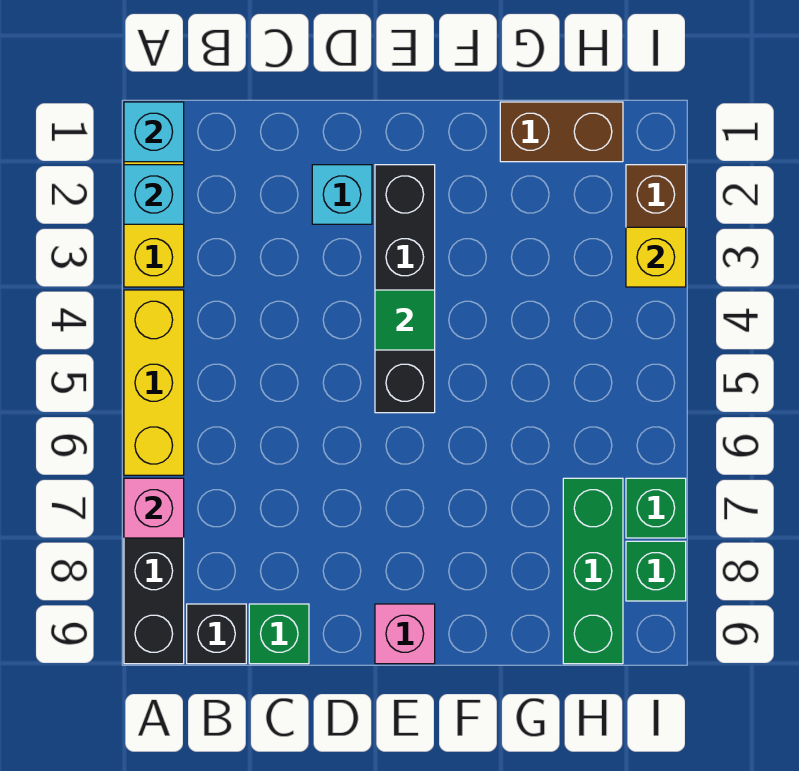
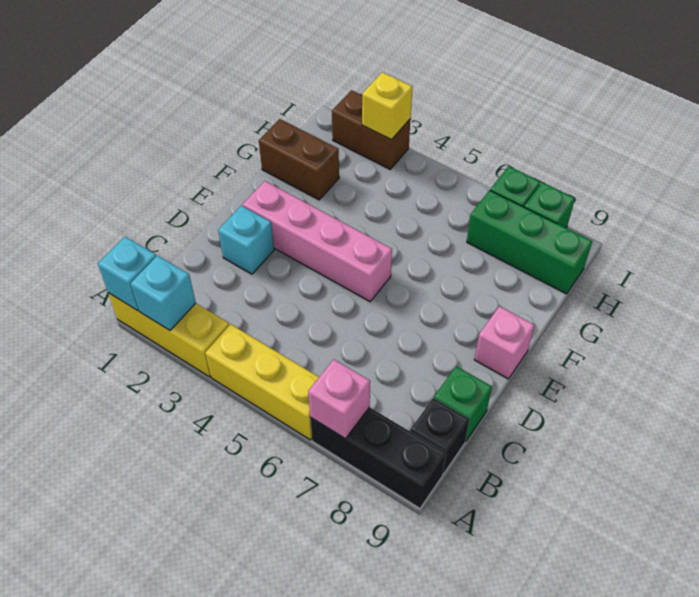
black 1x4 brick [375,165,435,413] -> pink 1x4 brick [243,181,392,302]
green 1x1 tile [375,290,435,350] -> none
brown 1x2 brick [500,102,623,162] -> brown 1x2 brick turned to [259,119,339,200]

